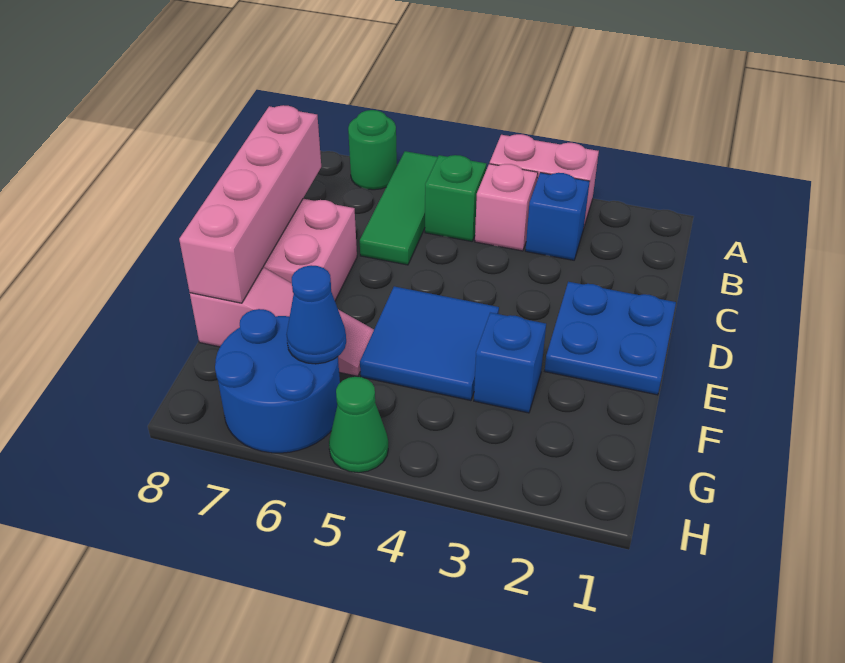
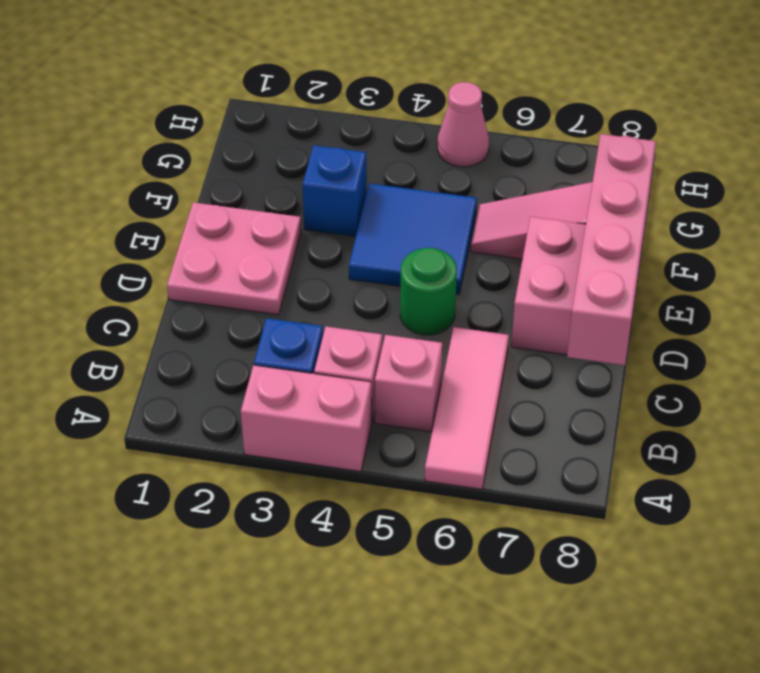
green 1x3 tile [360,151,438,265] -> pink 1x3 tile [425,327,509,489]
green 1x1 round brick [348,110,397,190] -> green 1x1 round brick moved to [400,248,457,335]
green 1x1 brick [425,155,487,241] -> pink 1x1 brick [375,335,442,432]
blue 2x2 plate [545,282,676,395] -> pink 2x2 plate [167,202,301,315]
blue 2x2 round brick [215,309,340,453] -> none
blue 1x1 cone [286,265,346,364] -> none
green 1x1 cone [329,377,388,473] -> pink 1x1 cone [437,82,489,167]

